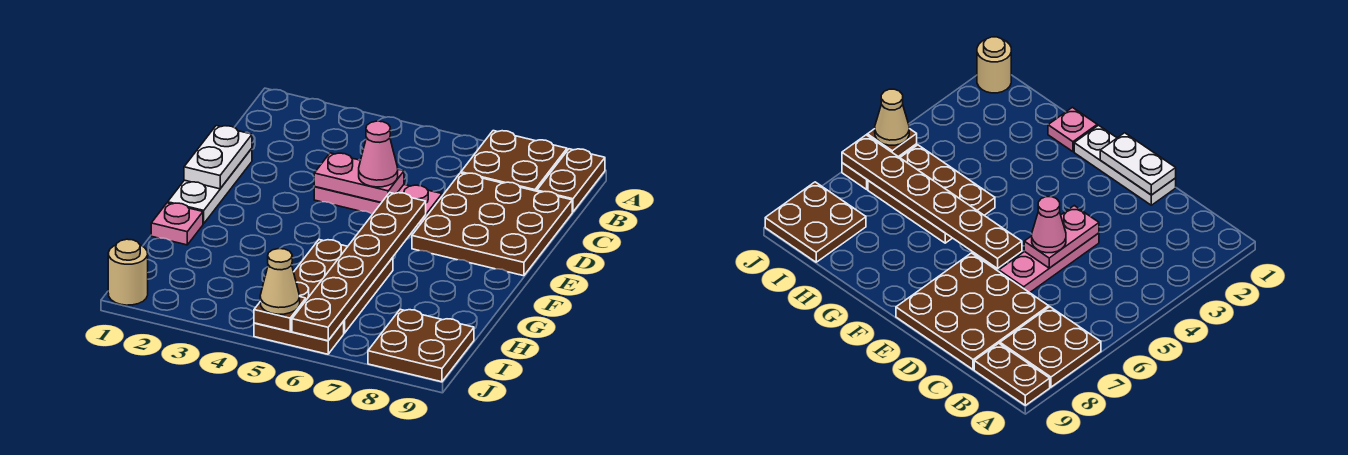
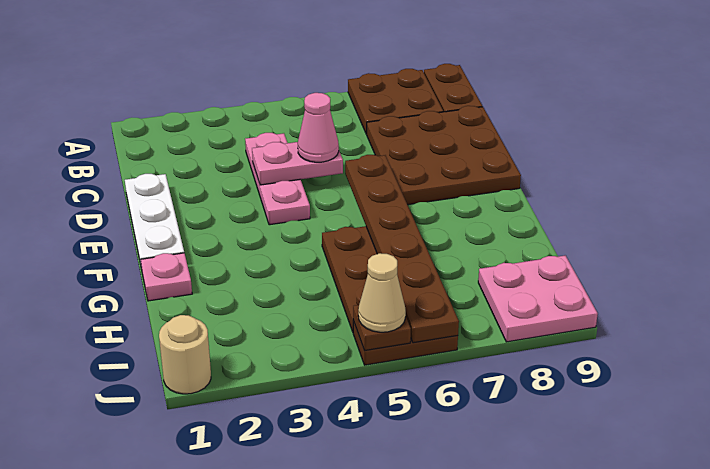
white 1x2 plate [184,126,252,189] -> none
pink 1x3 plate [314,185,442,225] -> pink 1x3 plate turned to [245,133,310,225]
brown 2x2 plate [368,309,474,382] -> pink 2x2 plate [478,255,598,342]

